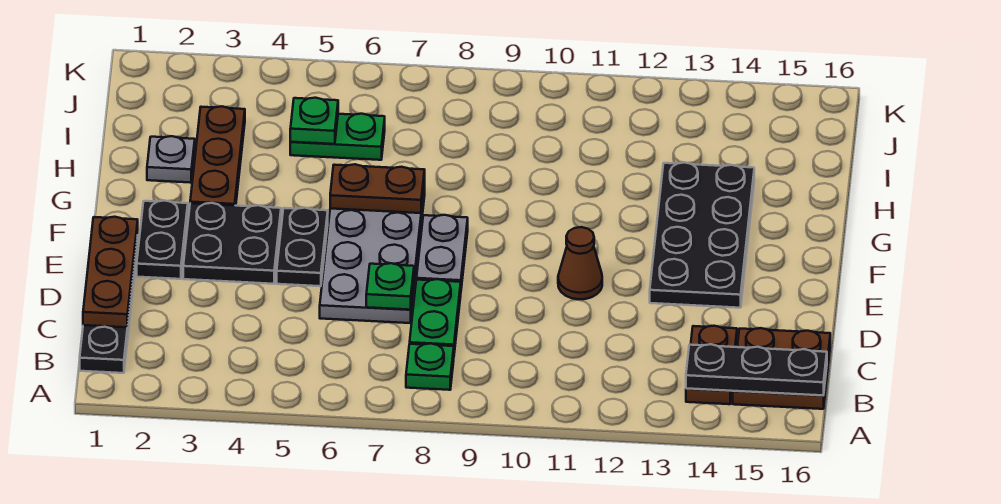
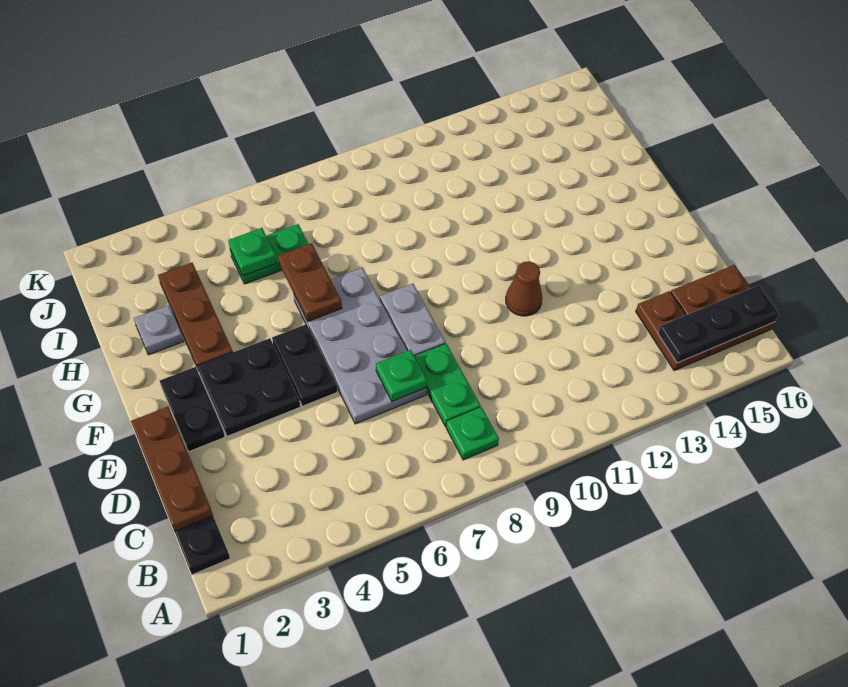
black 2x4 plate [650,163,754,308] -> none
brown 1x2 plate [330,164,425,213] -> brown 1x2 plate turned to [278,243,342,321]

